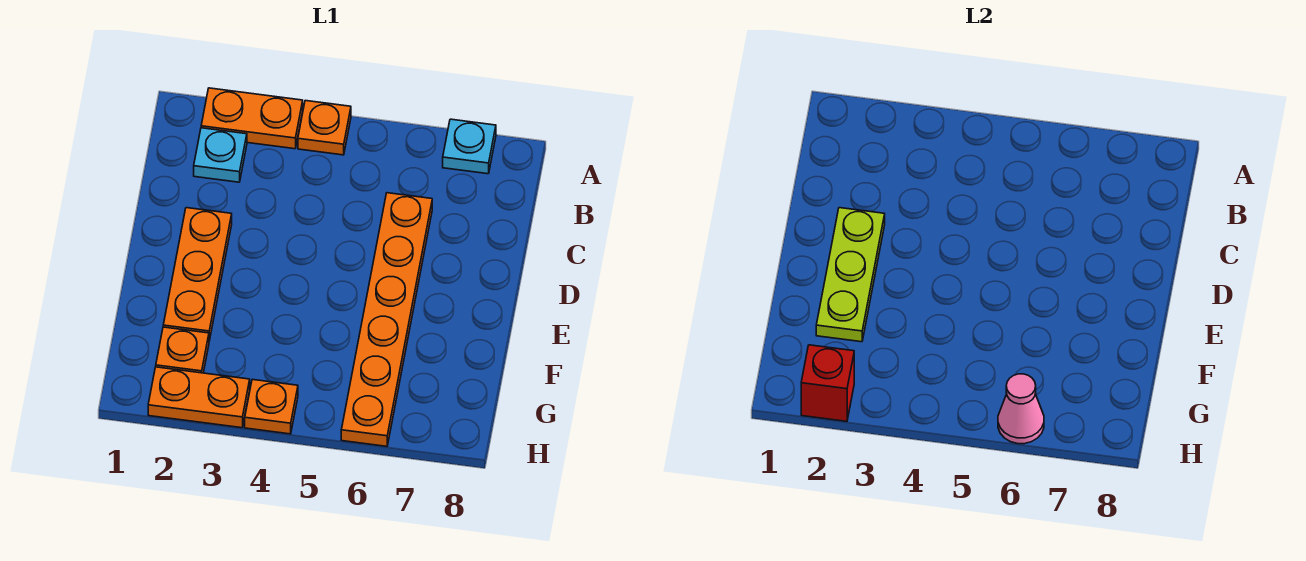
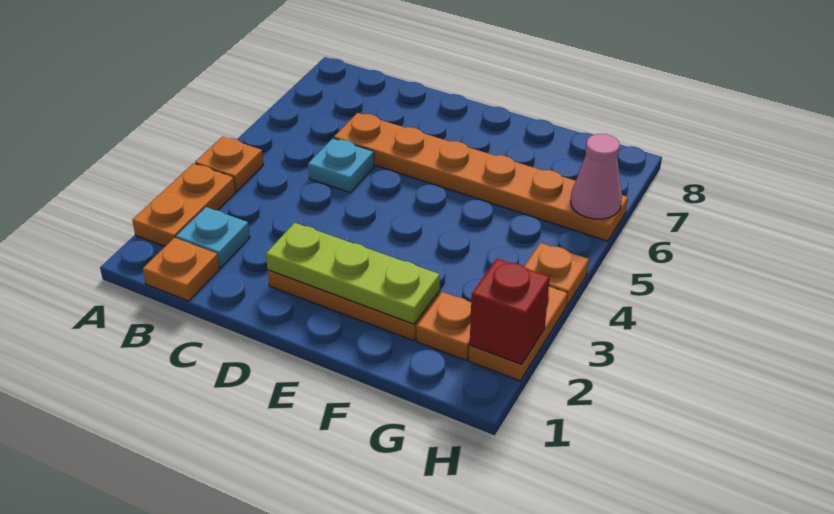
cyan 1x1 plate [443,119,496,174] -> cyan 1x1 plate moved to [308,138,374,193]
none -> orange 1x1 plate [143,238,220,301]

